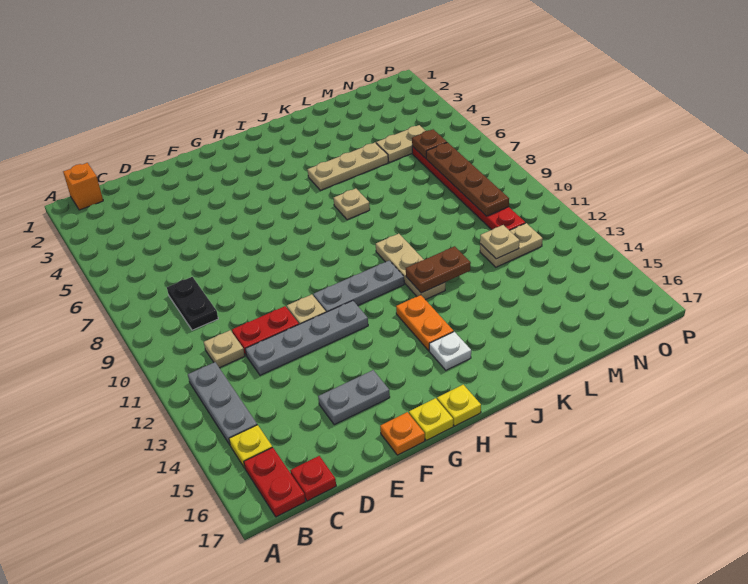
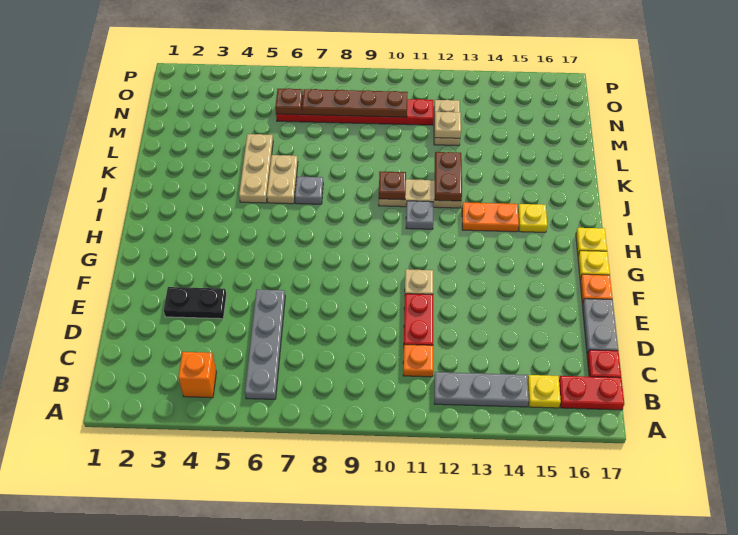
orange 1x1 brick [63,163,103,210] -> orange 1x1 brick moved to [178,352,216,398]
black 1x2 plate [167,277,218,330] -> black 1x2 plate moved to [164,287,227,319]
tan 1x1 plate [204,330,245,368] -> orange 1x1 plate [403,345,433,377]
grey 1x4 plate [245,301,368,375] -> grey 1x4 plate moved to [245,290,285,399]
grey 1x2 plate [318,370,390,425] -> grey 1x2 plate moved to [582,299,618,355]
grey 1x3 plate [313,261,404,312] -> grey 1x1 plate [406,201,433,229]
white 1x1 plate [429,332,471,370] -> yellow 1x1 plate [518,204,547,232]
tan 1x1 plate [333,188,370,220] -> grey 1x1 plate [295,177,323,204]
none -> brown 1x1 plate [379,172,406,200]
tan 1x2 plate [376,125,425,163] -> tan 1x2 plate moved to [267,155,298,204]

